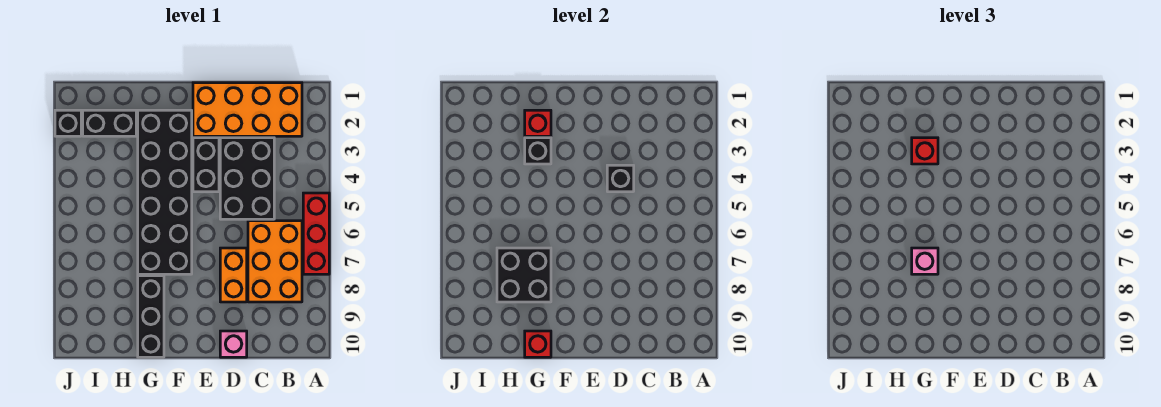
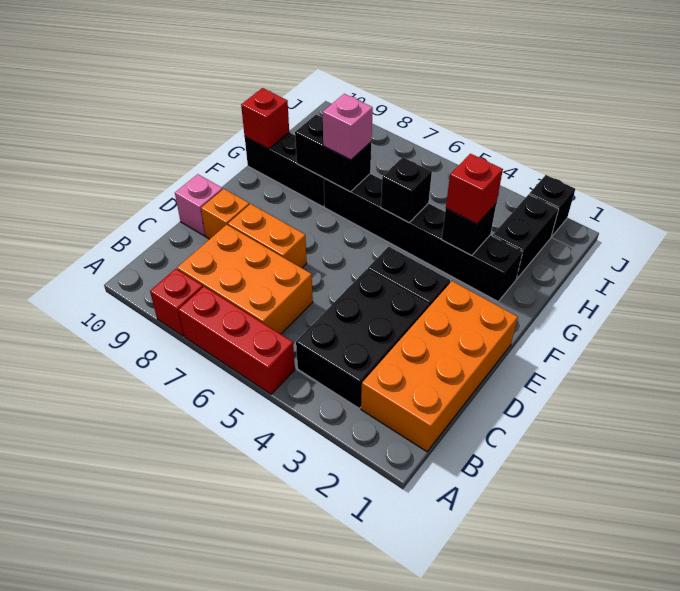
black 2x3 brick [220,138,274,219] -> black 2x3 brick turned to [296,269,429,408]
black 1x1 brick [607,165,634,192] -> black 1x1 brick moved to [381,157,432,223]
none -> orange 1x1 brick [201,189,249,239]
black 2x6 brick [138,110,192,274] -> black 1x6 brick [324,174,523,301]
red 1x1 brick [525,110,551,136] -> red 1x1 brick moved to [150,269,203,336]
black 2x2 brick [497,248,551,302] -> black 1x2 brick [295,115,371,192]

